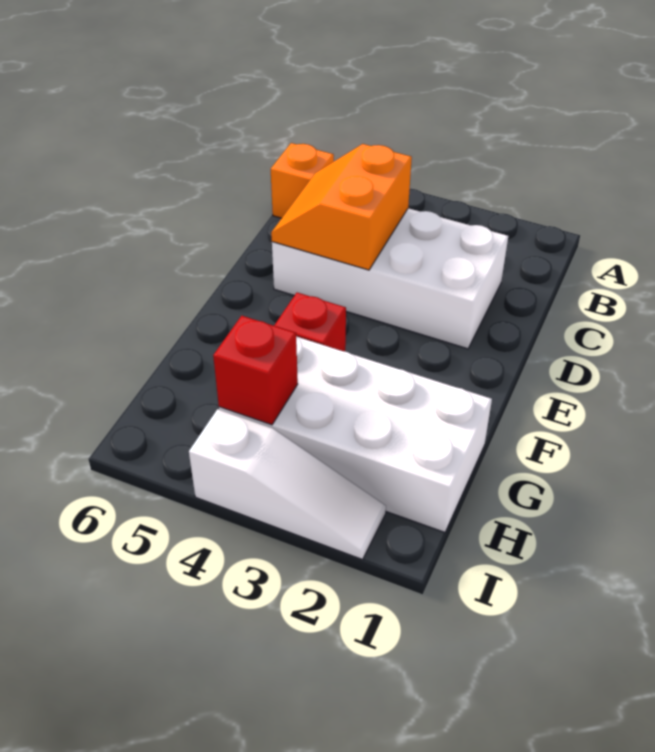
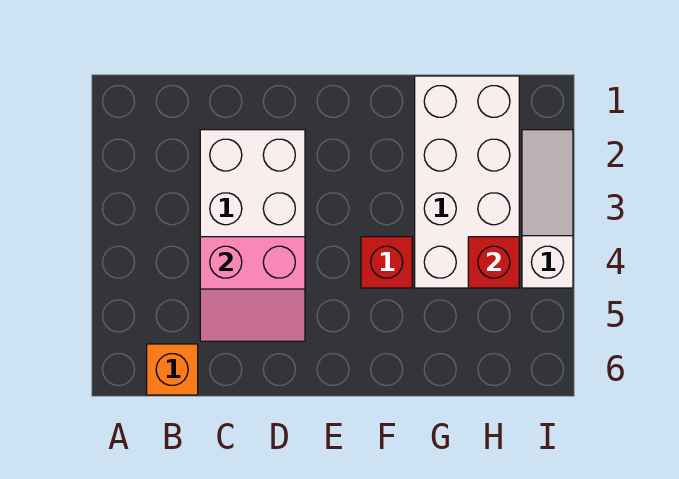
orange 2x2 slope [271,144,412,270] -> pink 2x2 slope [200,237,305,341]

